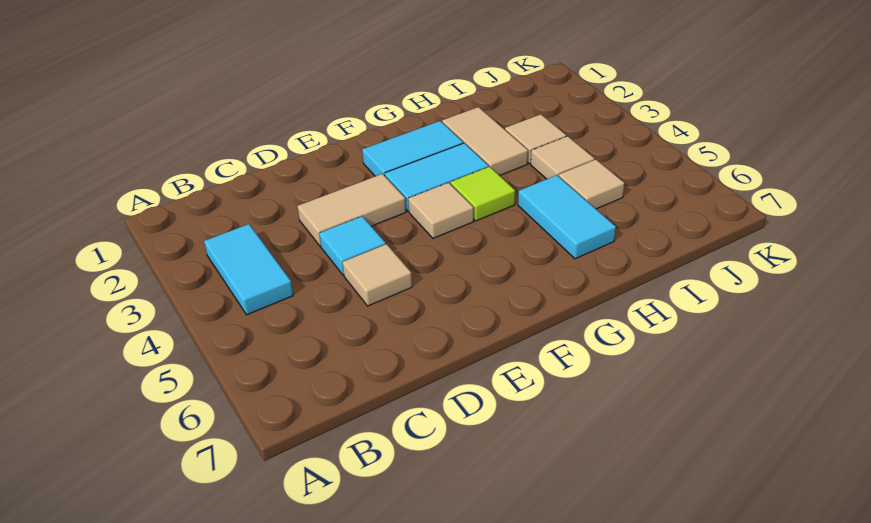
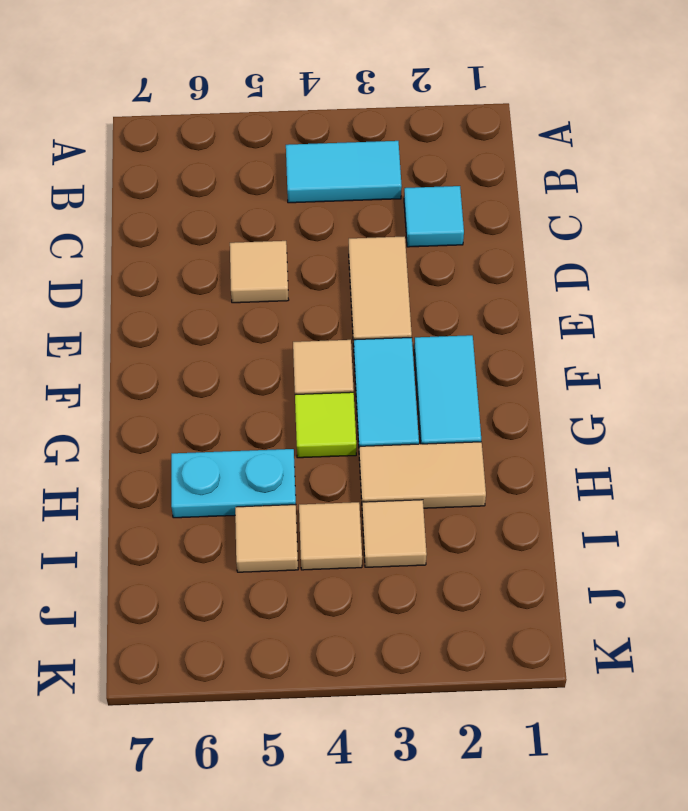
cyan 1x1 tile [319,216,386,275] -> cyan 1x1 tile moved to [404,186,464,247]
cyan 1x2 tile [518,175,616,259] -> cyan 1x2 plate [171,449,296,518]

